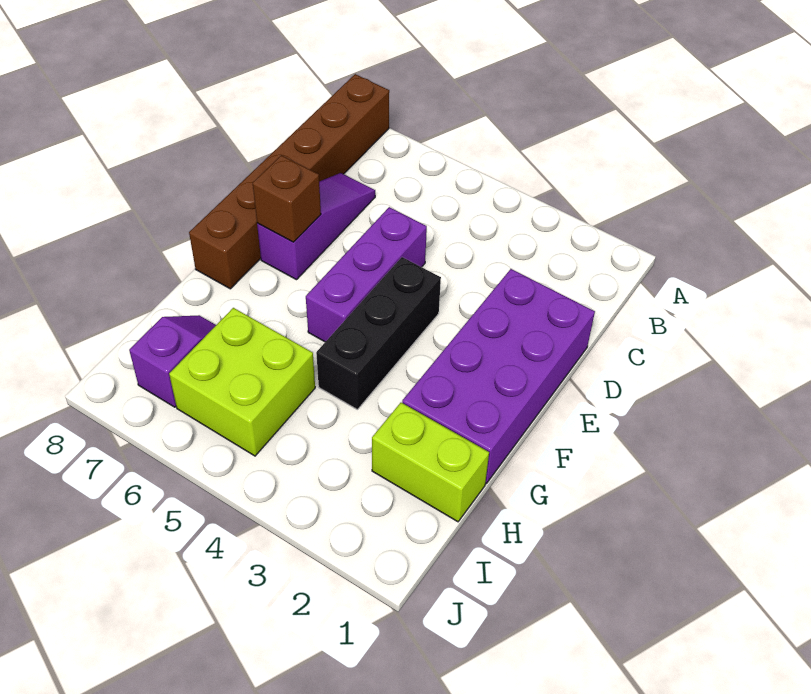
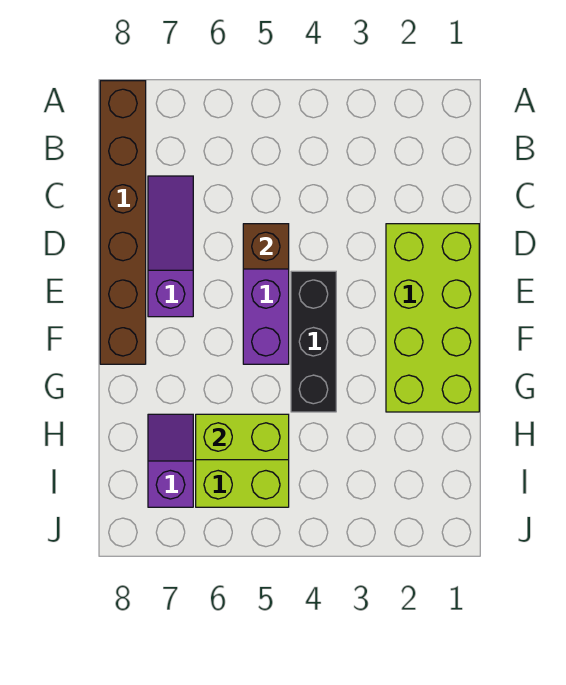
purple 2x4 brick [402,269,595,483] -> lime 2x4 brick [386,224,479,412]
brown 1x1 brick [253,155,321,242] -> brown 1x1 brick moved to [243,224,289,269]
lime 1x2 brick [372,403,489,522] -> lime 1x2 brick moved to [196,414,289,460]

